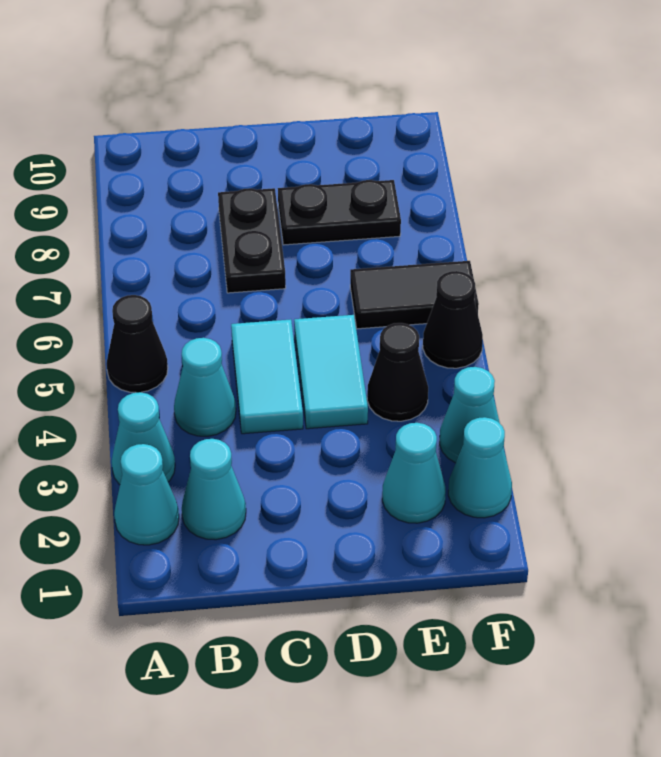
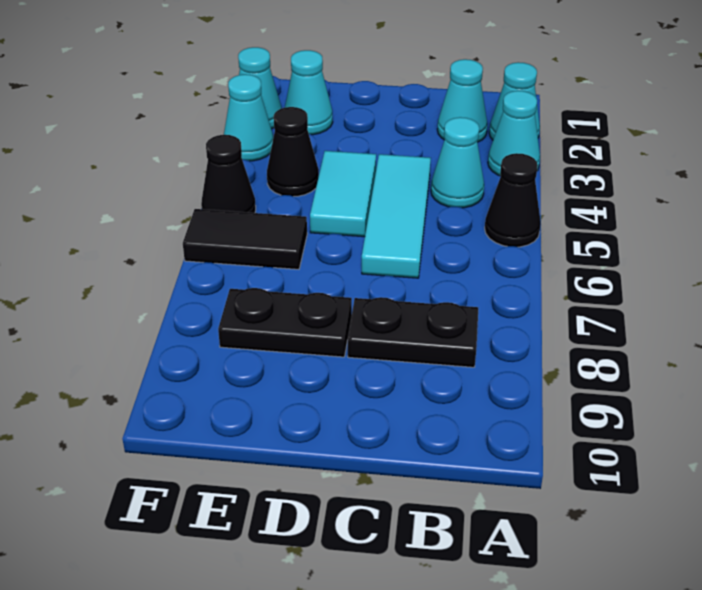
cyan 1x2 tile [231,319,303,434] -> cyan 1x3 tile [362,154,431,278]
black 1x2 plate [218,188,286,293] -> black 1x2 plate turned to [348,297,478,367]

